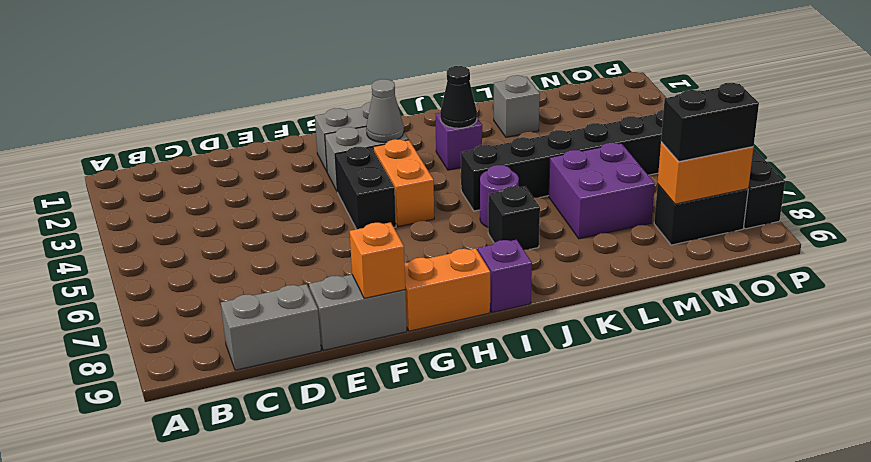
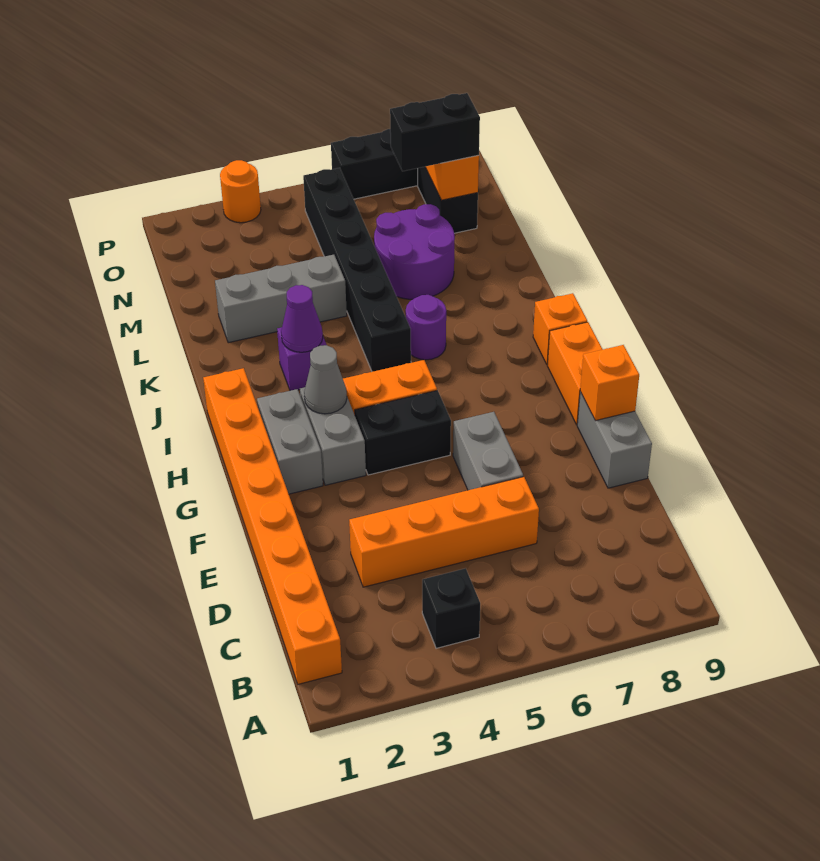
none -> orange 1x8 brick [203,368,342,684]
grey 1x2 brick [221,284,321,370] -> grey 1x2 brick moved to [453,412,523,490]
none -> orange 1x4 brick [349,477,539,587]
purple 1x1 brick [478,240,532,313] -> orange 1x1 brick [533,293,587,365]
black 1x1 cone [440,66,477,128] -> purple 1x1 cone [281,285,323,352]
black 1x1 brick [488,186,540,250] -> black 1x1 brick moved to [422,568,480,648]
grey 1x1 brick [494,75,540,137] -> grey 1x3 brick [215,255,347,343]
purple 2x2 brick [549,143,655,239] -> purple 2x2 round brick [374,204,455,299]
black 1x2 brick [661,83,759,162] -> black 1x2 brick turned to [390,93,480,171]
none -> orange 1x1 round brick [220,160,261,223]

